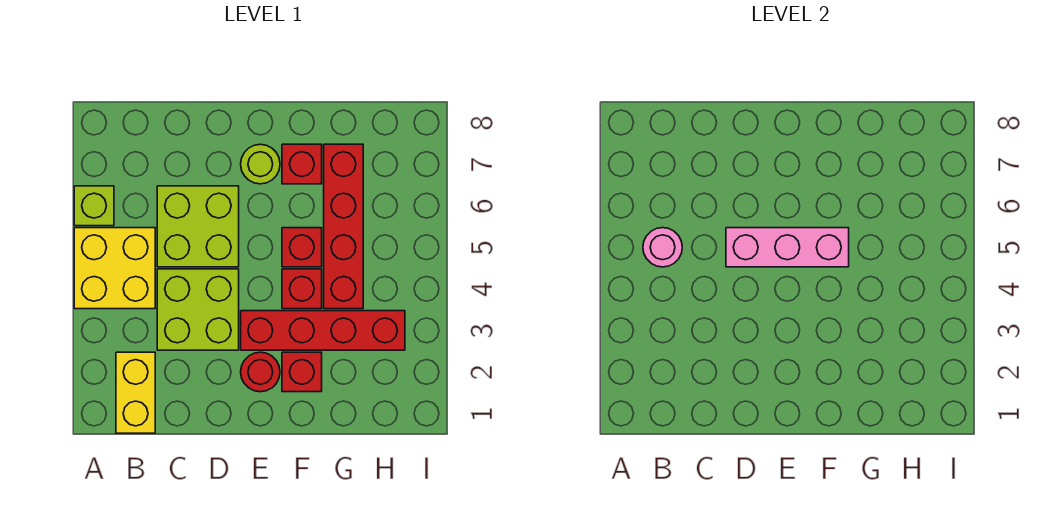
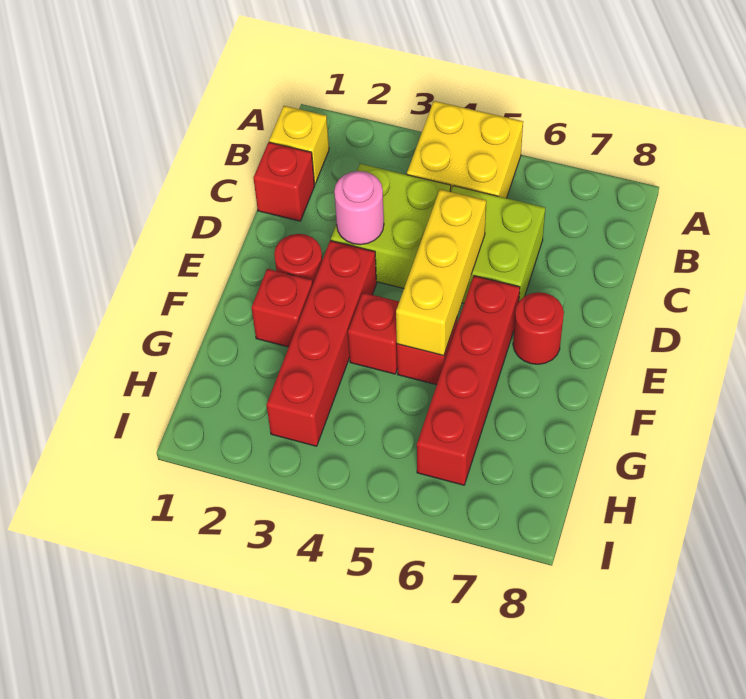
lime 1x1 brick [74,186,114,226] -> none
yellow 1x2 brick [116,352,155,433] -> yellow 1x1 brick [269,106,329,184]
pink 1x1 round brick [643,228,682,267] -> pink 1x1 round brick moved to [334,171,384,245]
pink 1x3 brick [726,228,849,267] -> yellow 1x3 brick [396,189,486,356]
lime 1x1 round brick [241,144,280,184] -> red 1x1 round brick [513,292,564,364]
red 1x1 brick [282,144,322,184] -> red 1x1 brick moved to [253,142,315,221]
red 1x4 brick [324,144,363,309] -> red 1x4 brick turned to [417,276,520,485]

